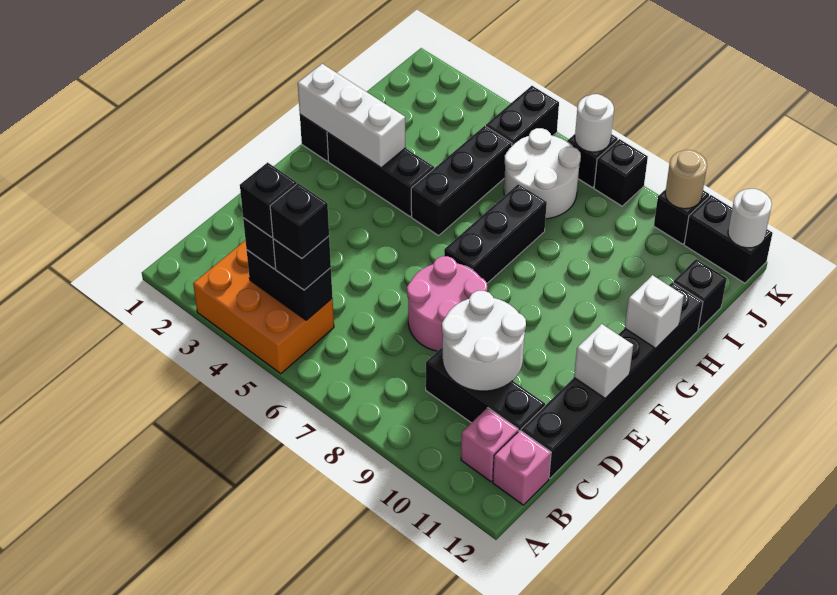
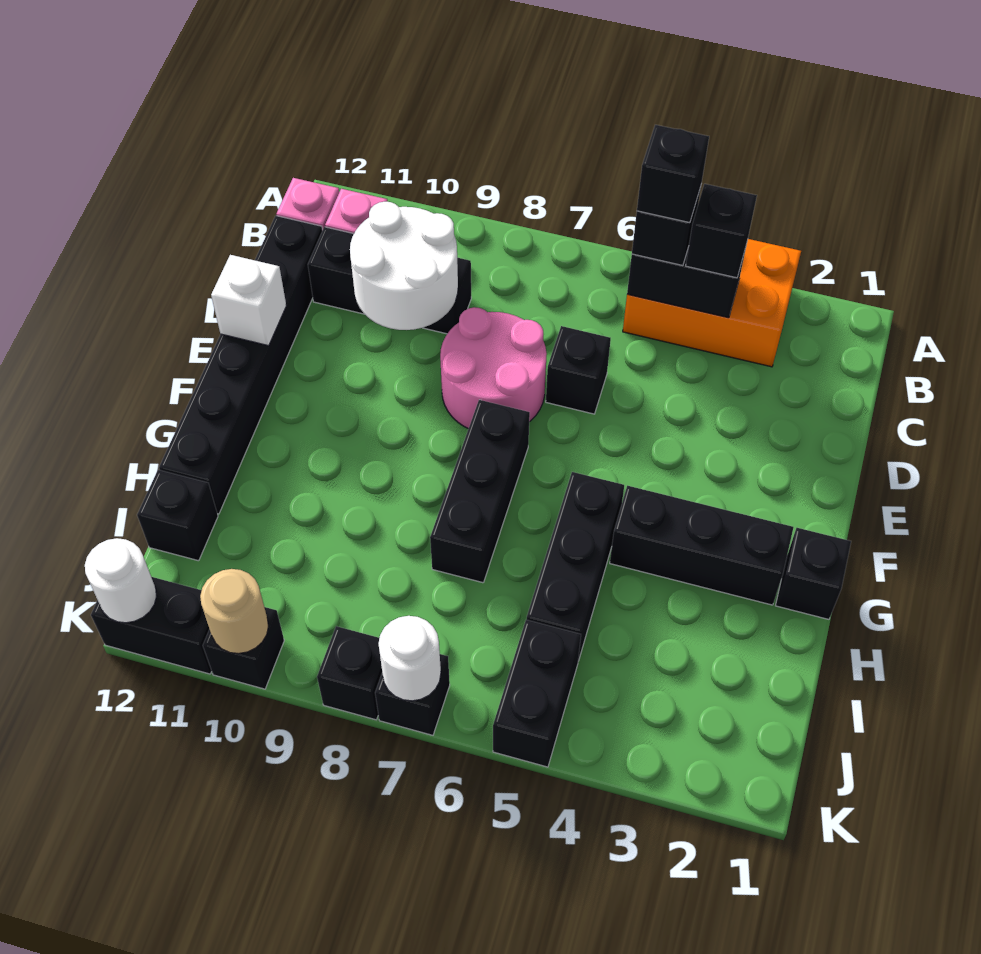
black 1x1 brick [240,162,297,237] -> black 1x1 brick moved to [546,326,611,414]
white 1x3 brick [298,64,406,168] -> none
white 1x1 brick [625,275,684,348] -> none
white 2x2 round brick [504,128,581,219] -> none

